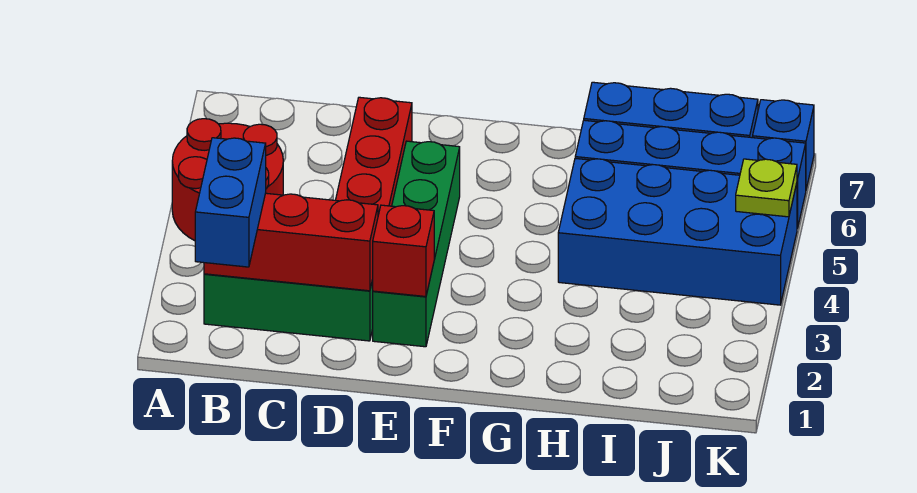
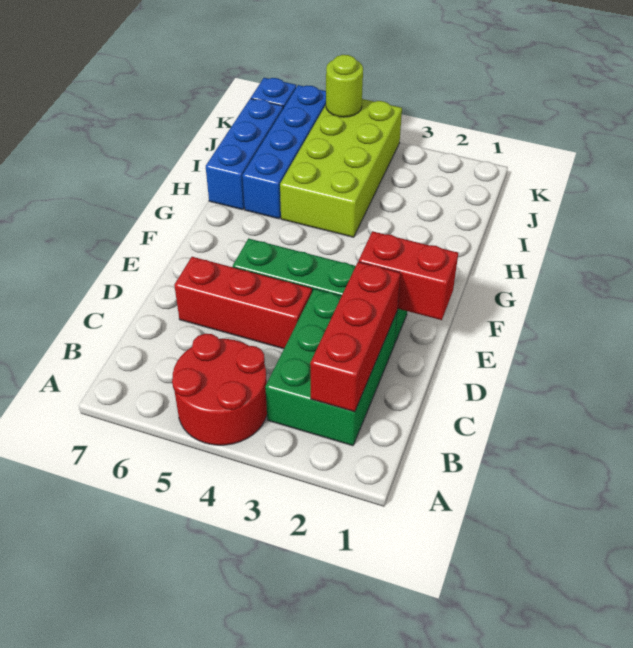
blue 1x2 brick [195,138,266,267] -> none
red 1x1 brick [373,205,434,297] -> red 1x2 brick [359,231,458,320]
blue 2x4 brick [558,158,797,305] -> lime 2x4 brick [280,99,402,237]
lime 1x1 plate [736,159,797,217] -> lime 1x1 round brick [326,55,363,117]

